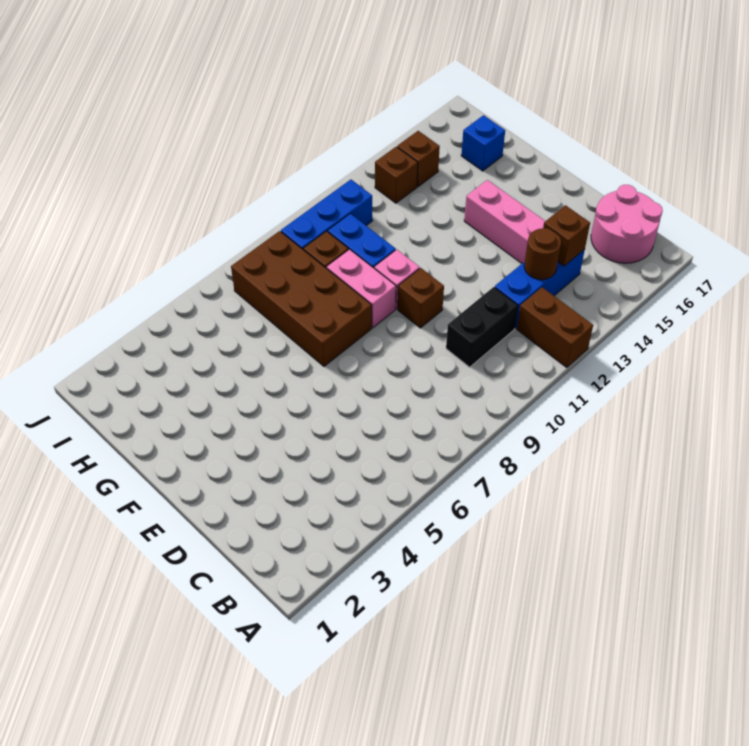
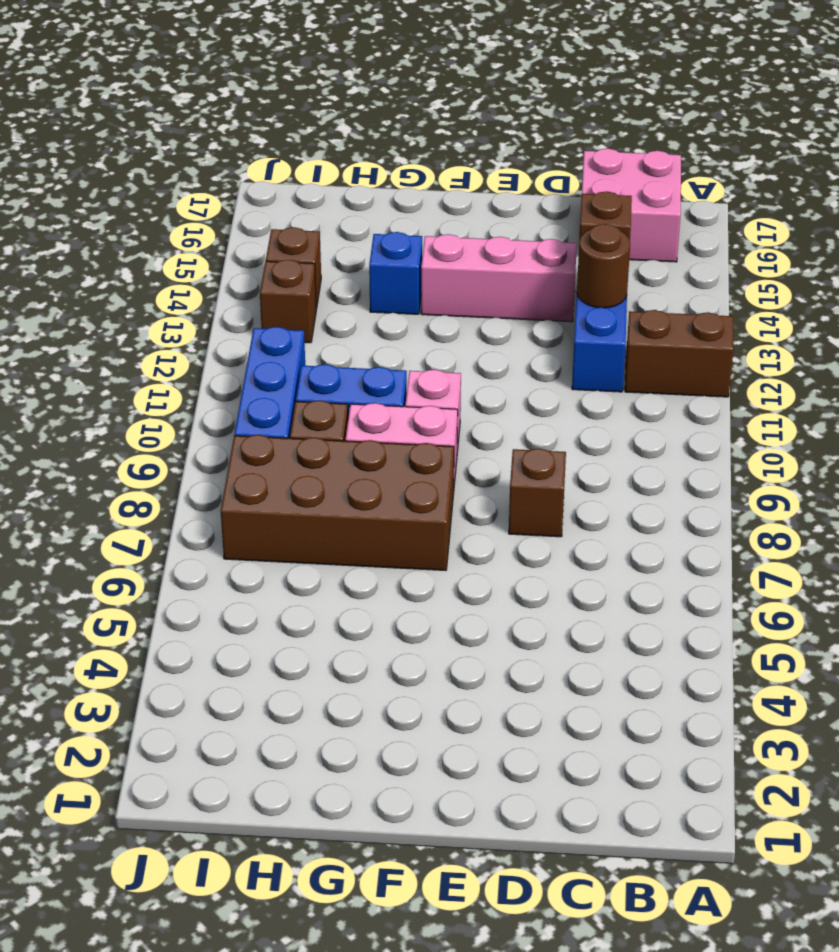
pink 2x2 round brick [591,185,663,263] -> pink 2x2 brick [582,148,681,262]
black 1x2 brick [446,287,518,367] -> none
brown 1x1 brick [398,268,444,328] -> brown 1x1 brick moved to [509,449,566,537]
blue 1x1 brick [461,115,505,171] -> blue 1x1 brick moved to [369,232,422,314]

